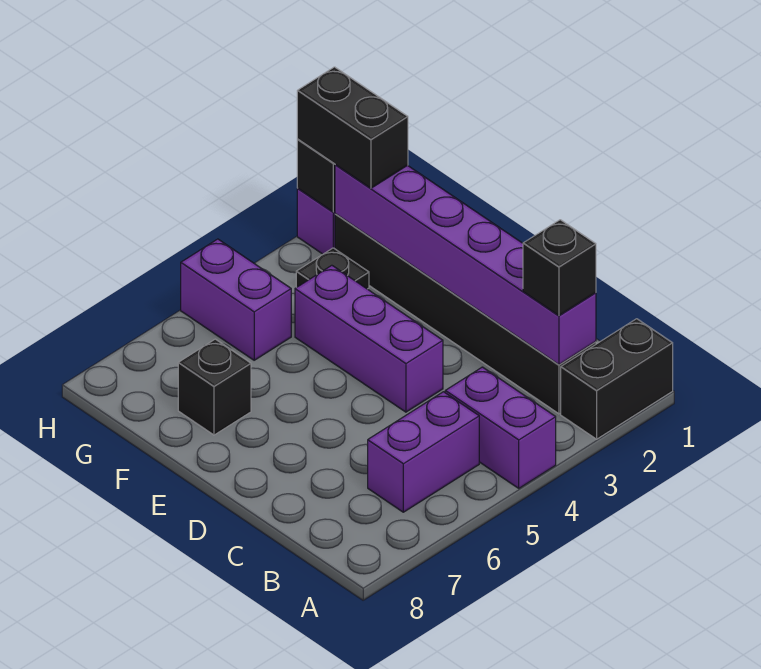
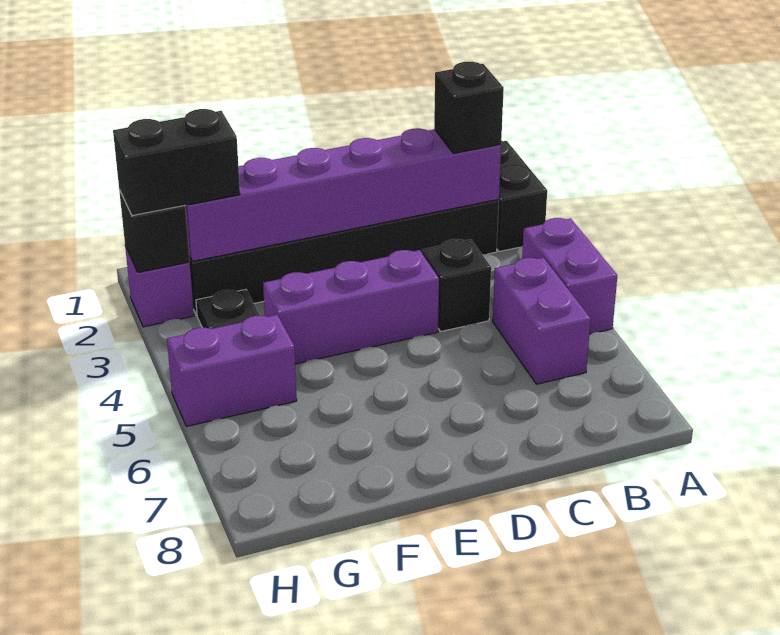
purple 1x2 brick [445,367,556,488] -> purple 1x2 brick turned to [522,218,617,334]
black 1x1 brick [178,339,251,435] -> black 1x1 brick moved to [422,239,491,332]

